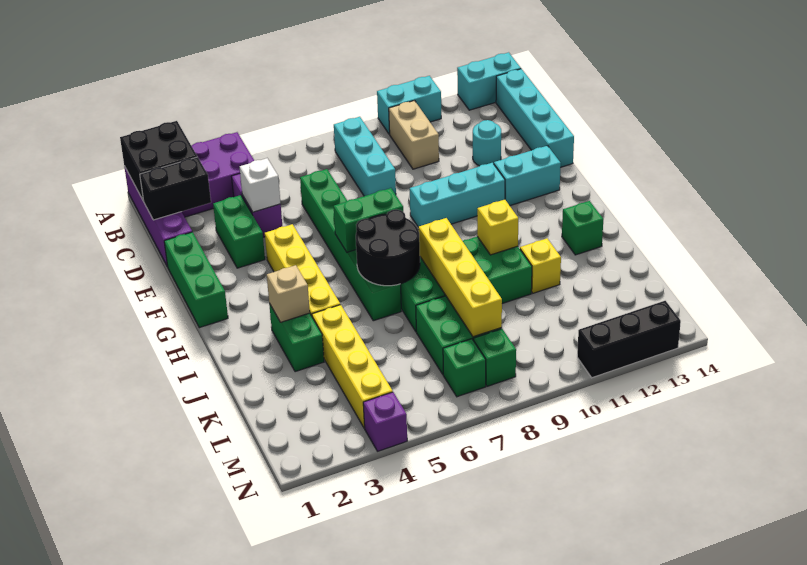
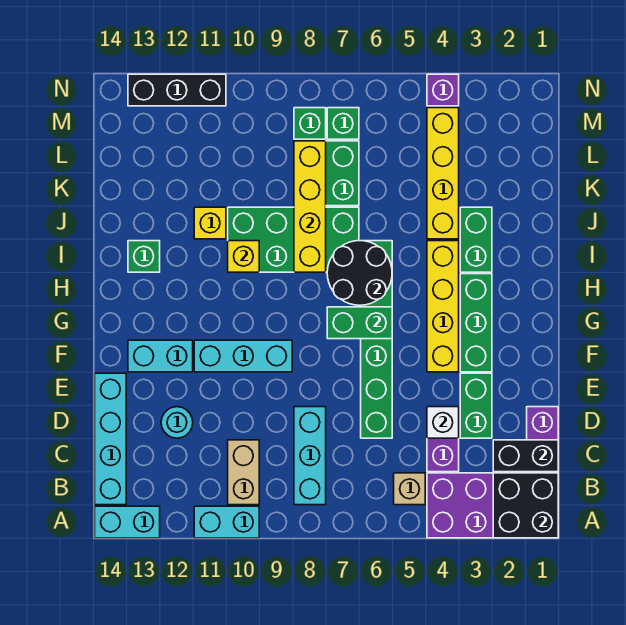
green 1x3 brick [164,232,228,328] -> green 1x3 brick moved to [460,274,492,372]
tan 1x1 brick [267,265,310,322] -> tan 1x1 brick moved to [394,473,425,505]

